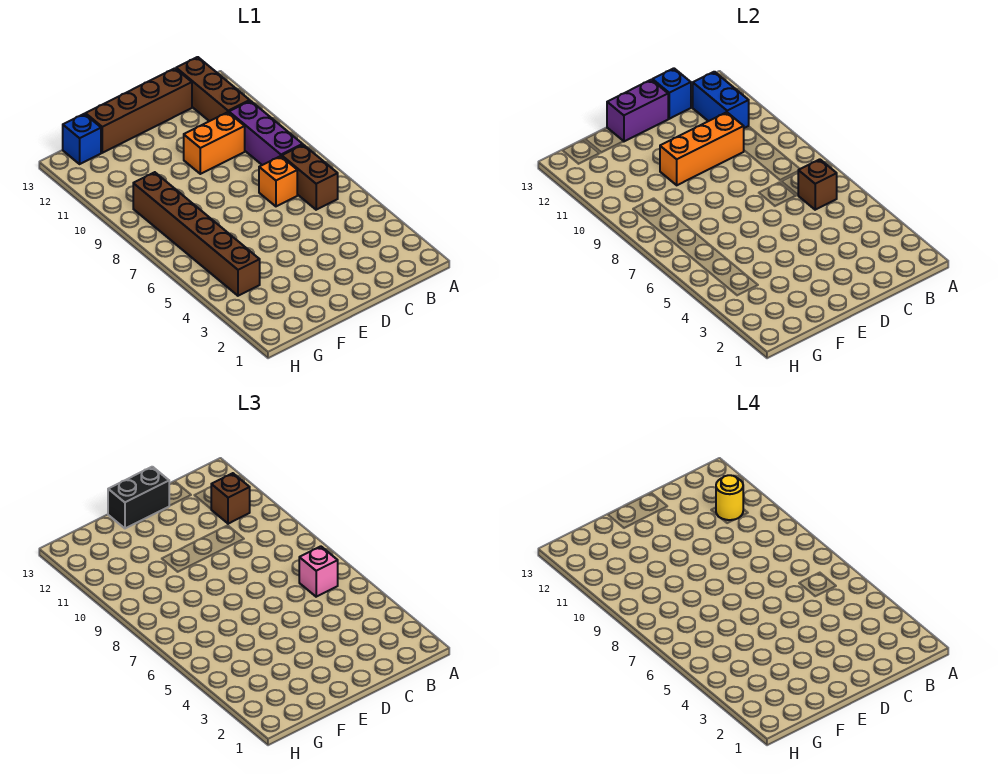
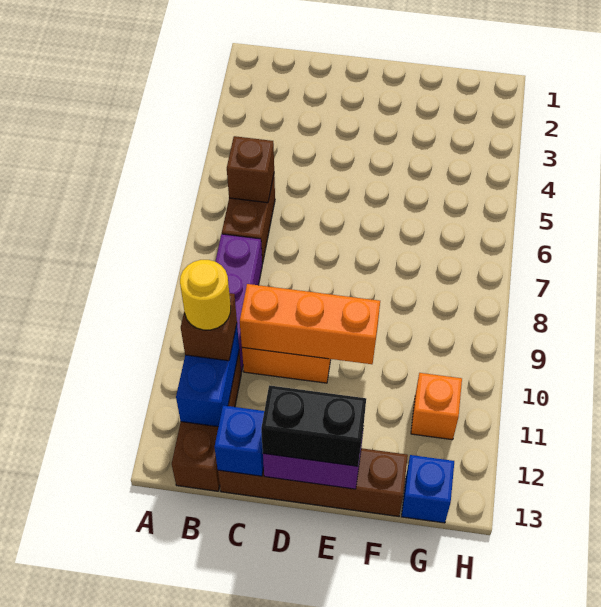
pink 1x1 brick [299,546,338,597] -> none
orange 1x1 brick [259,156,297,206] -> orange 1x1 brick moved to [411,373,462,440]
brown 1x6 brick [133,172,260,296] -> none

